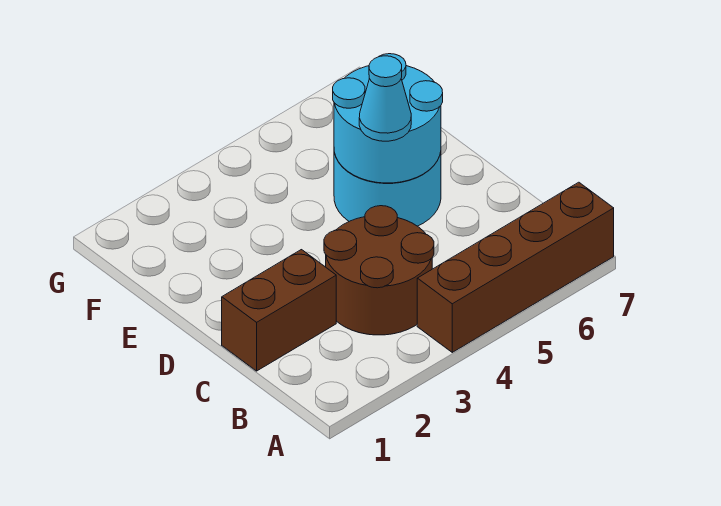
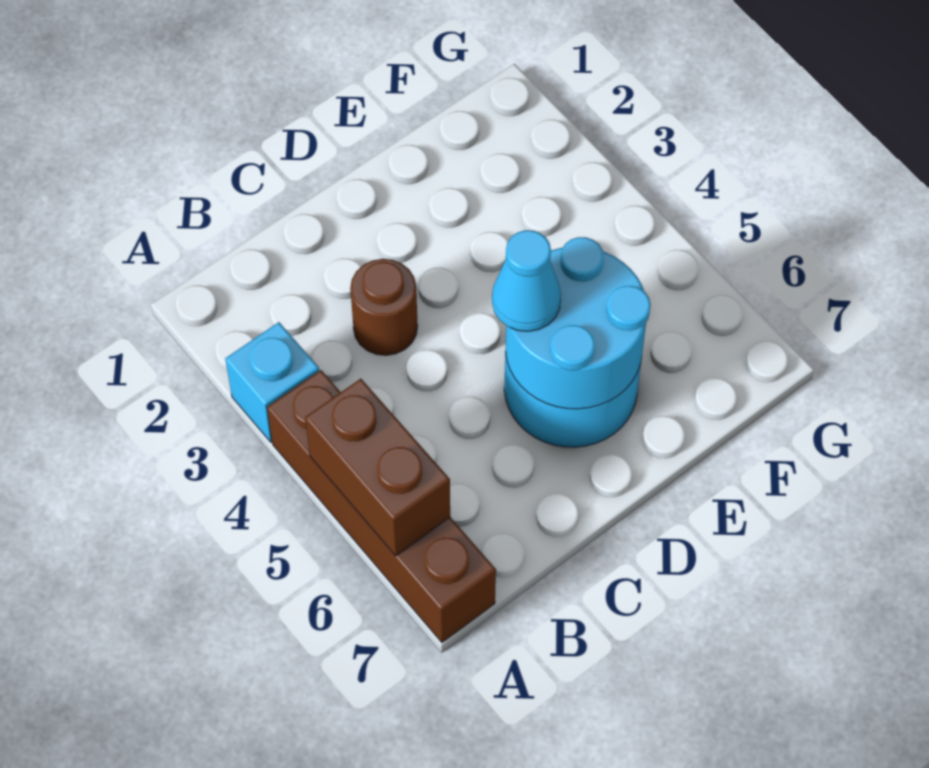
none -> cyan 1x1 brick [225,322,319,442]
brown 2x2 round brick [324,206,434,335] -> brown 1x1 round brick [350,259,418,355]
brown 1x2 brick [222,250,336,371] -> brown 1x2 brick moved to [305,379,450,556]

